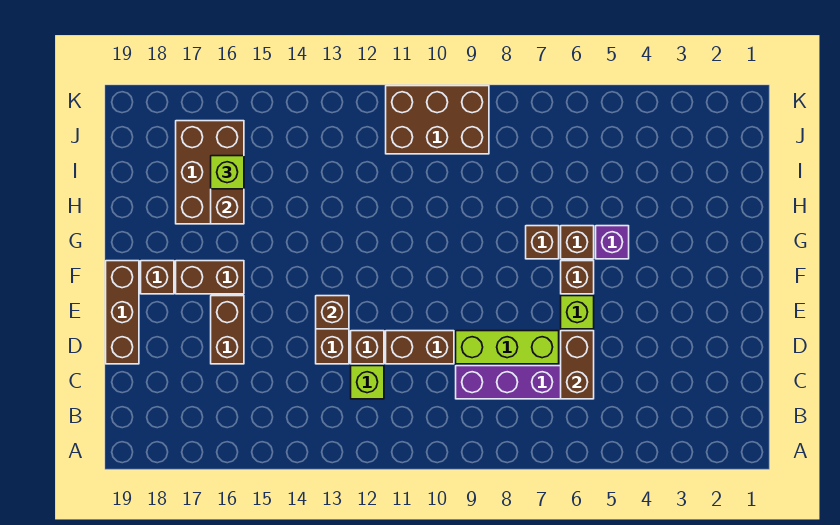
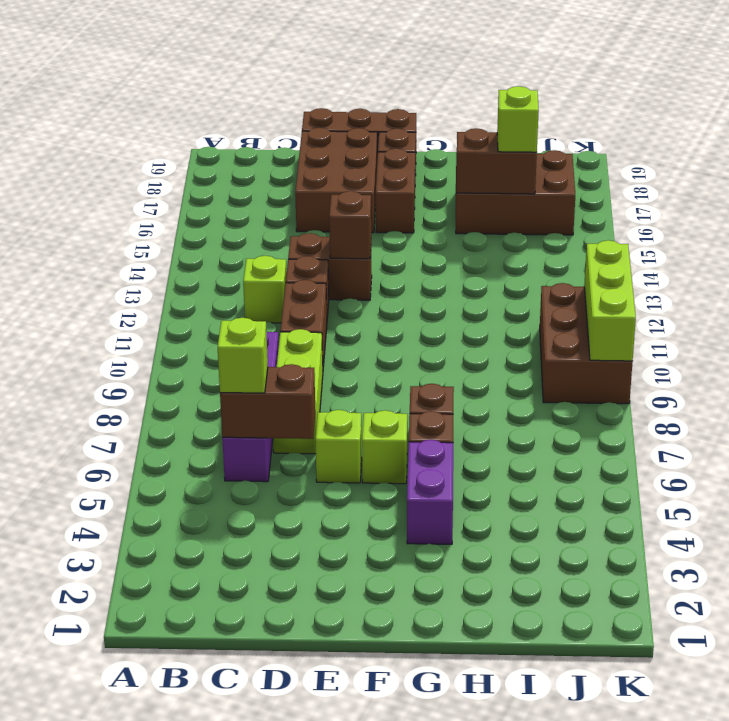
none -> lime 1x1 brick [218,318,268,393]
brown 1x2 brick [211,296,244,364] -> brown 2x3 brick [295,128,377,233]
brown 1x1 brick [561,261,594,294] -> lime 1x1 brick [362,410,407,484]
purple 1x1 brick [596,226,629,259] -> purple 1x2 brick [407,440,453,544]
none -> lime 1x3 brick [584,240,636,361]

